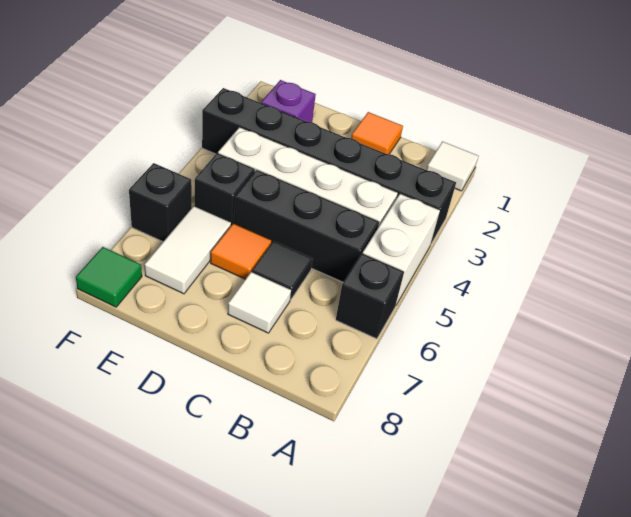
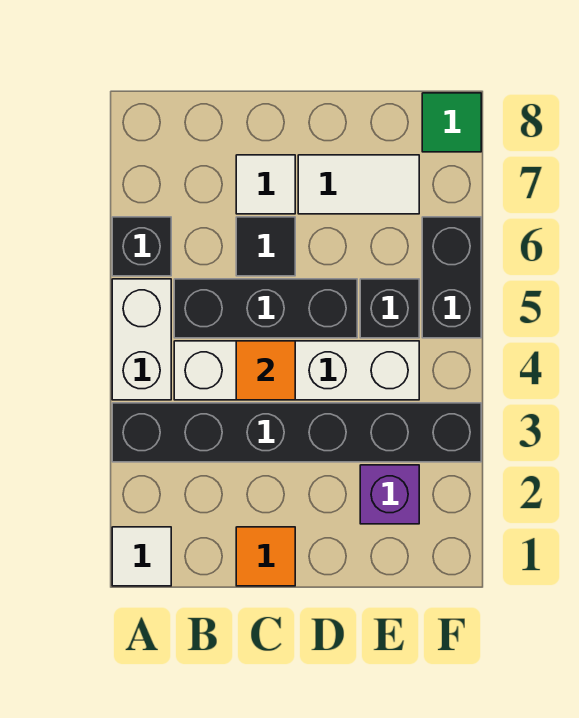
orange 1x1 tile [211,224,271,279] -> orange 1x1 tile moved to [236,341,295,400]
white 1x2 tile [145,206,231,294] -> white 1x2 tile turned to [298,155,419,214]
black 1x1 brick [129,163,192,242] -> black 1x2 brick [422,217,481,338]

